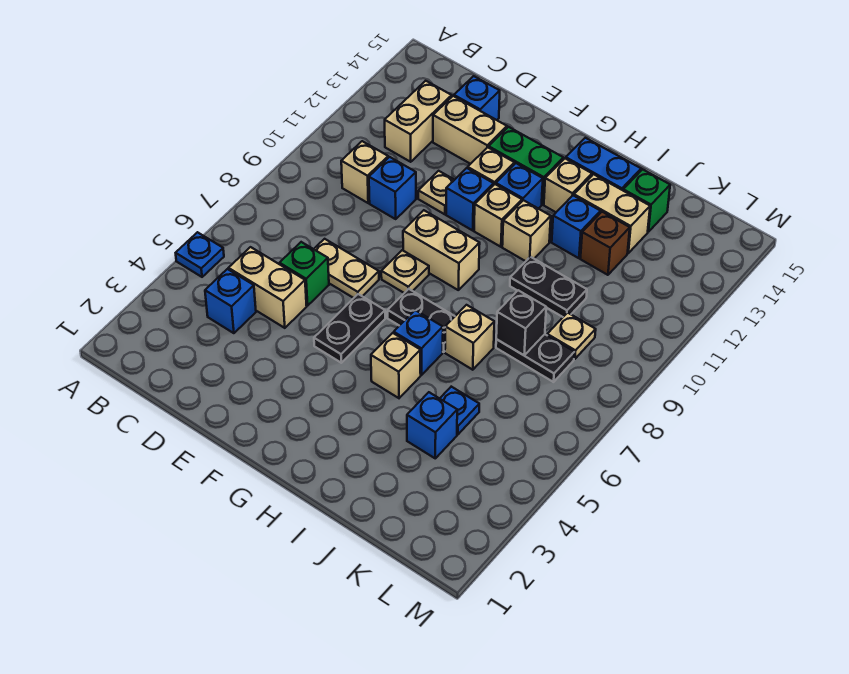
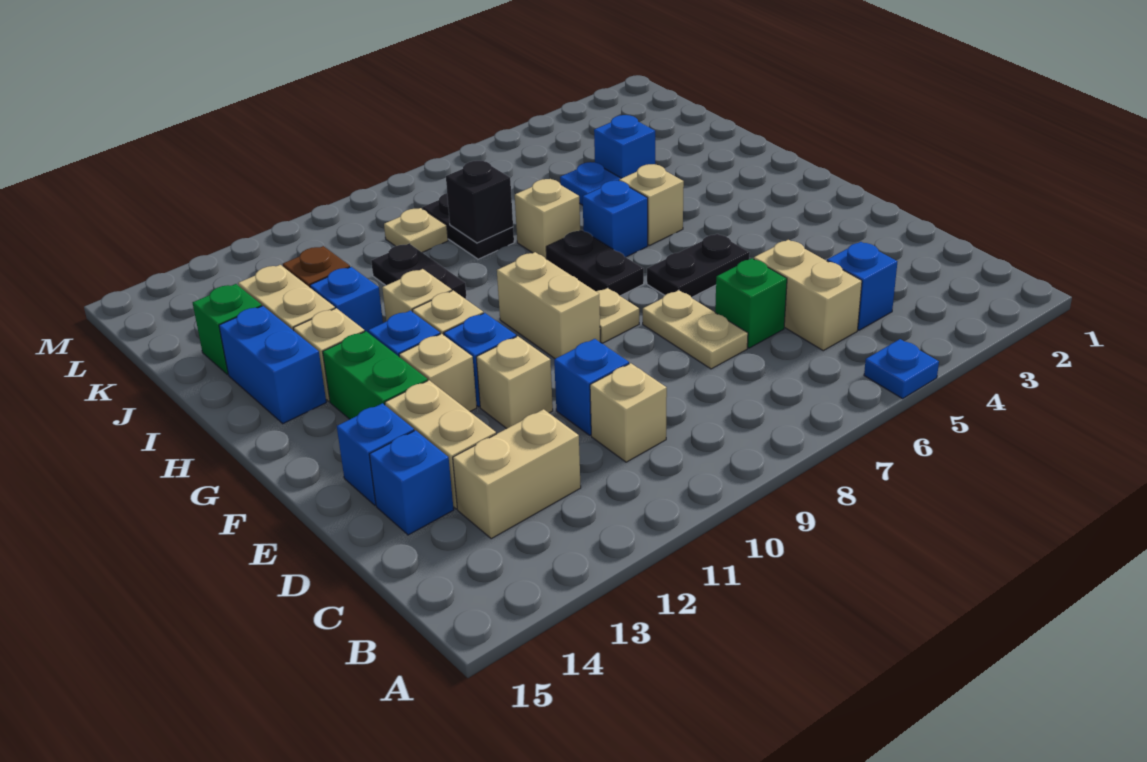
tan 1x1 plate [418,171,454,214] -> tan 1x1 brick [476,336,553,429]
none -> blue 1x1 brick [337,403,414,505]

